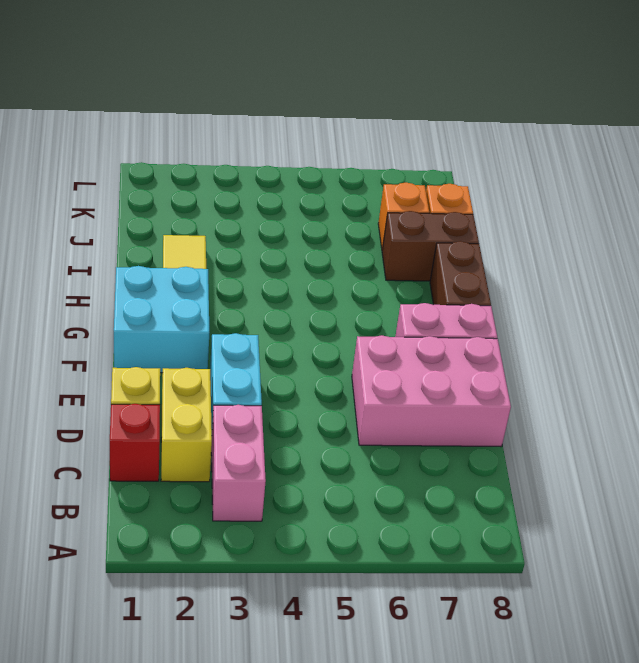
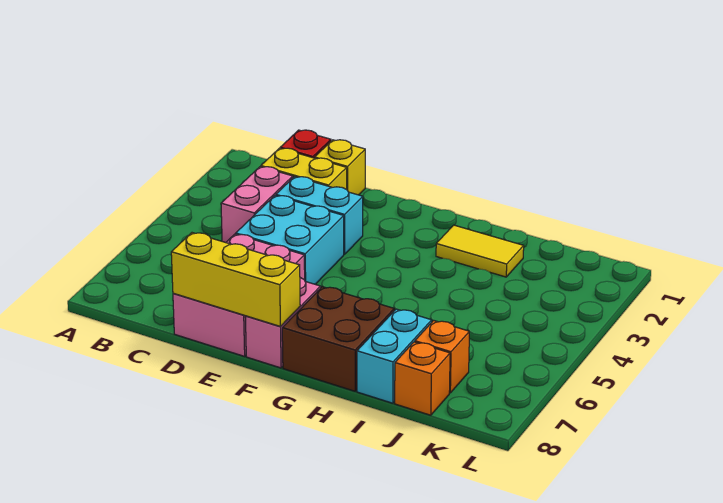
pink 1x2 brick [211,405,266,521] -> pink 1x2 brick turned to [221,167,293,243]
none -> yellow 1x3 brick [171,233,300,326]
cyan 2x2 brick [114,266,209,373] -> cyan 2x2 brick moved to [236,195,344,284]
brown 1x2 brick [430,241,491,306] -> brown 2x2 brick [282,287,394,391]
brown 1x2 brick [382,211,479,281] -> cyan 1x2 brick [357,309,432,403]

